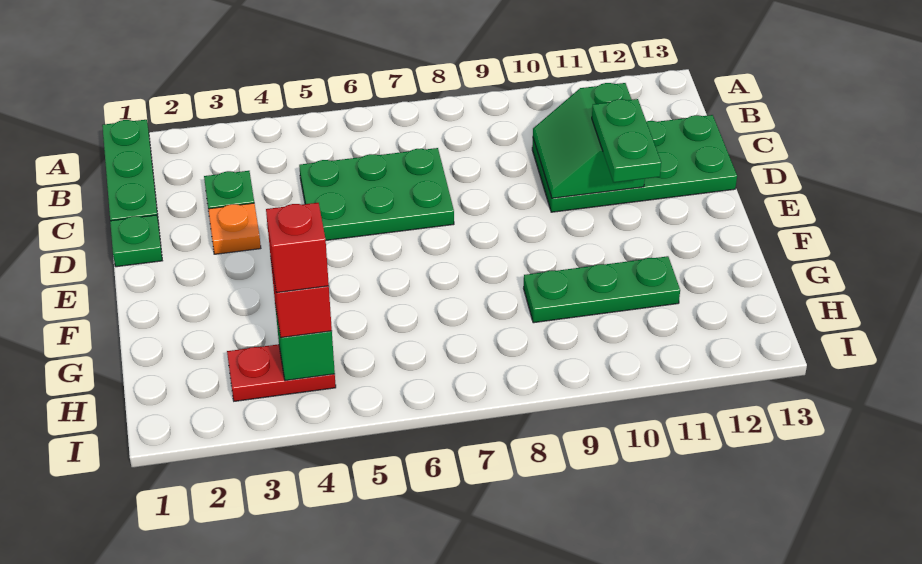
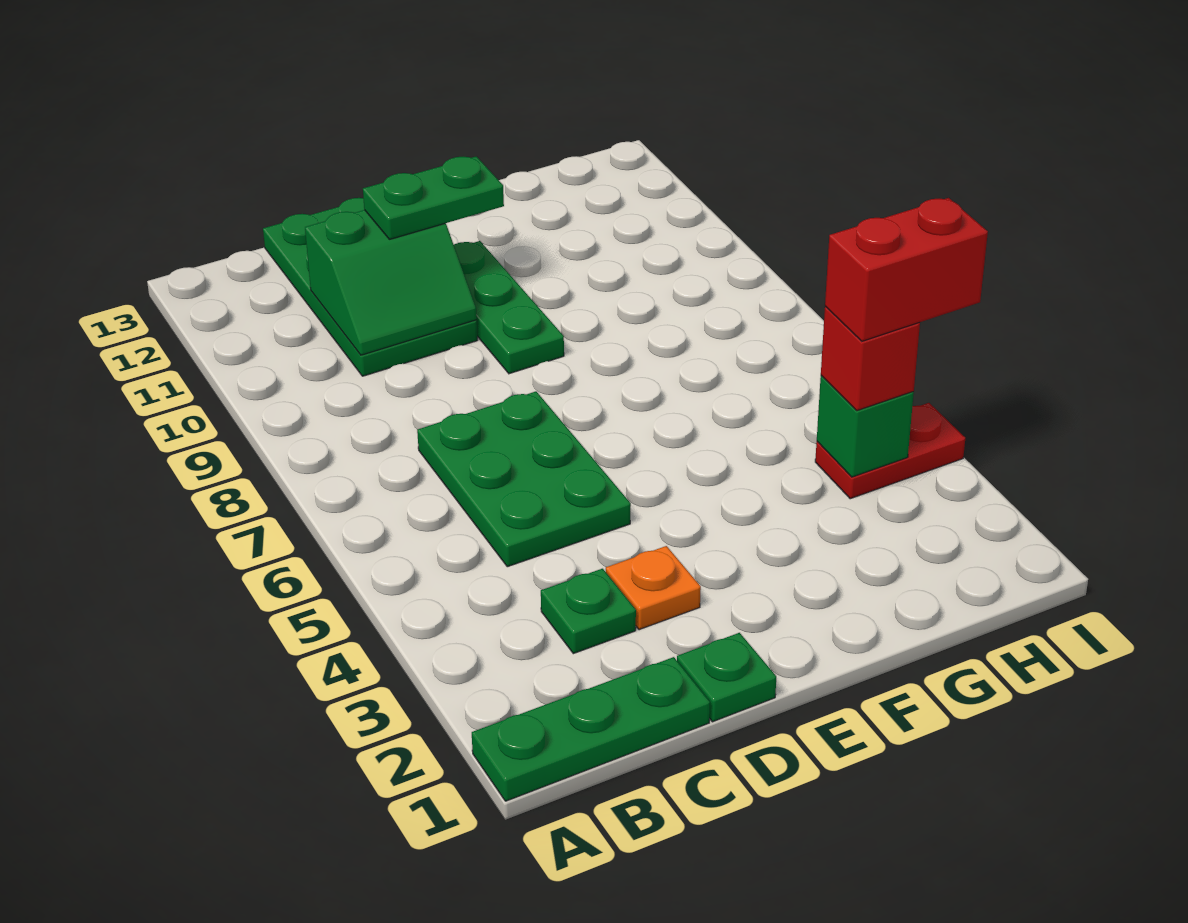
green 1x3 plate [524,256,680,323] -> green 1x3 plate moved to [454,241,564,374]
red 1x2 plate [227,344,336,401] -> red 1x2 plate turned to [815,403,965,499]
red 1x1 brick [266,203,329,293] -> red 1x2 brick [825,198,988,341]

